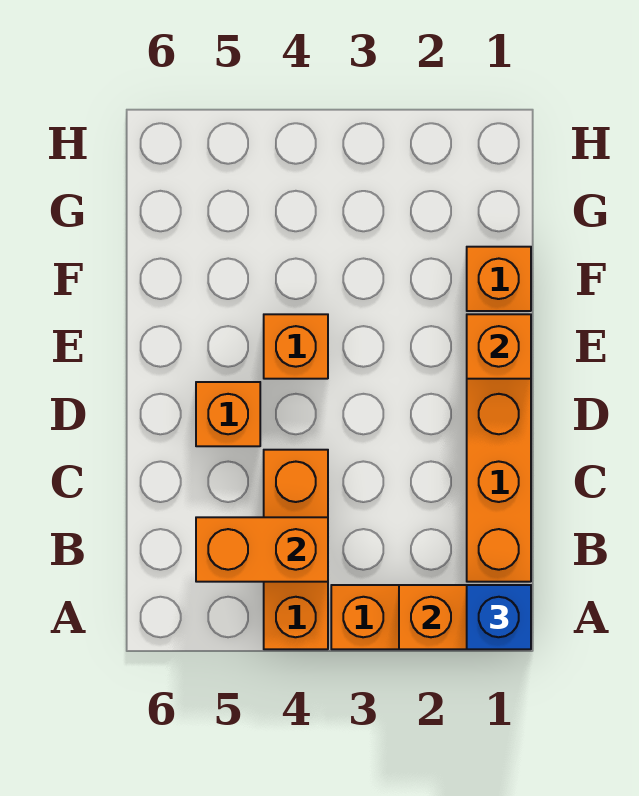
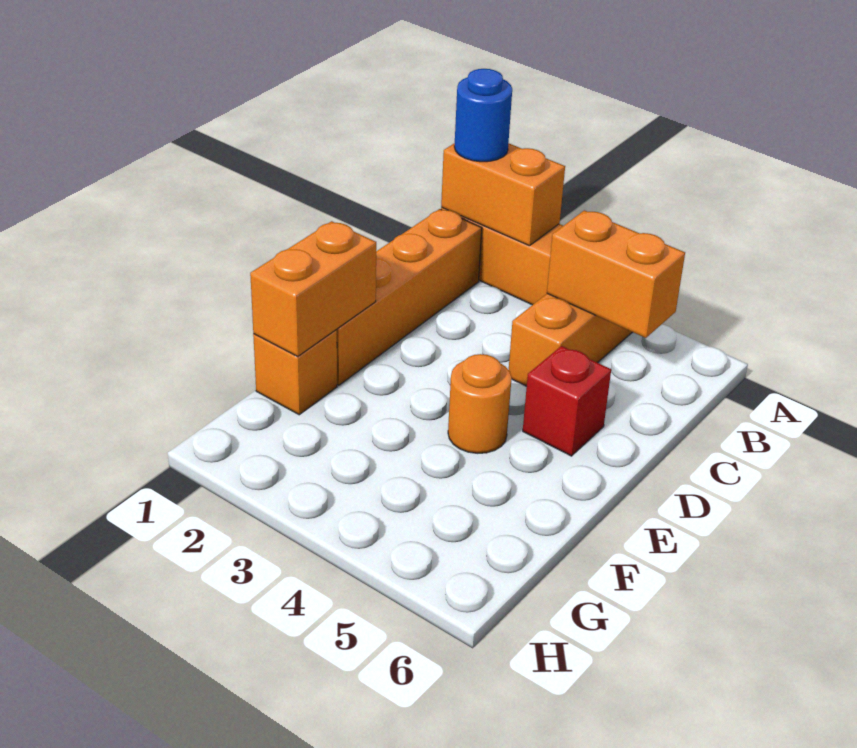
blue 1x1 brick [467,585,531,649] -> blue 1x1 round brick [454,69,512,162]
orange 1x1 brick [196,382,260,446] -> red 1x1 brick [523,346,611,456]
orange 1x1 brick [467,314,531,379] -> orange 1x2 brick [250,221,376,356]
orange 1x1 brick [264,314,328,379] -> orange 1x1 round brick [448,354,512,453]

